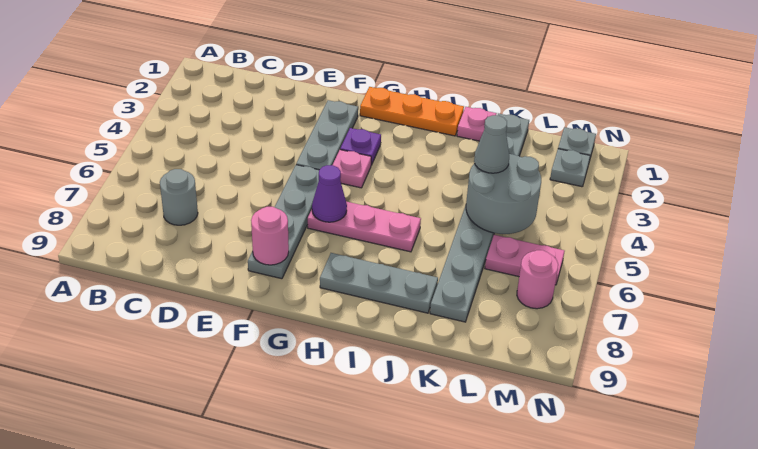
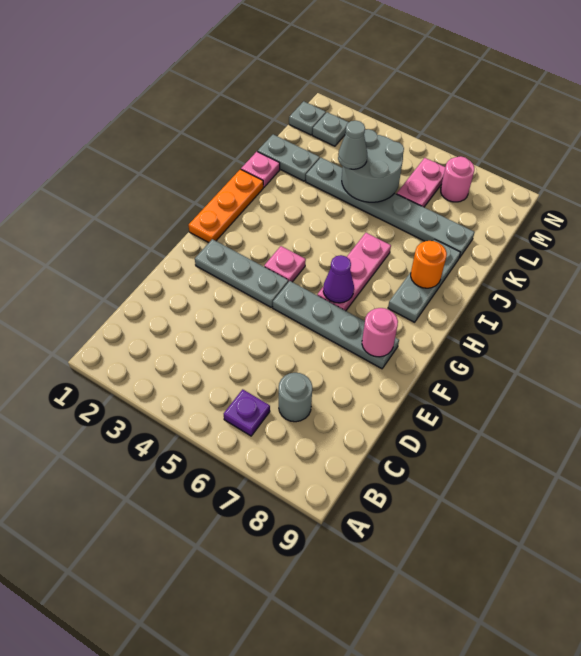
purple 1x1 plate [340,128,381,165] -> purple 1x1 plate moved to [224,389,270,436]
none -> orange 1x1 round brick [411,241,447,288]

